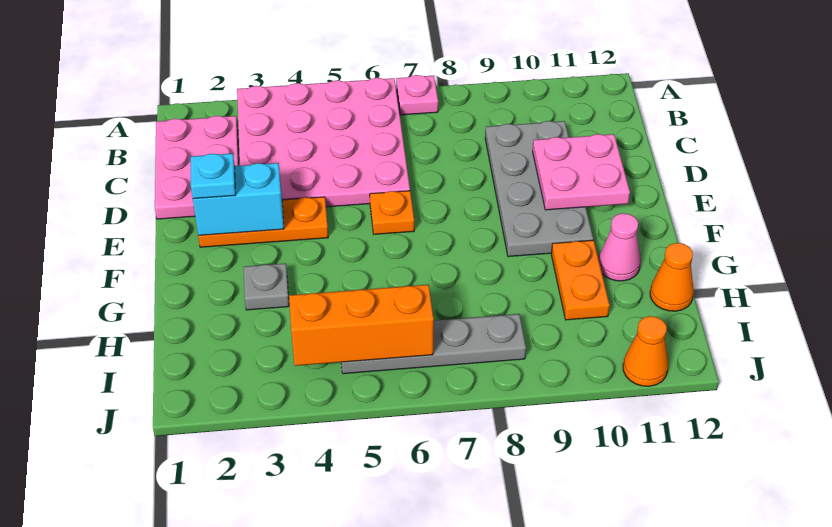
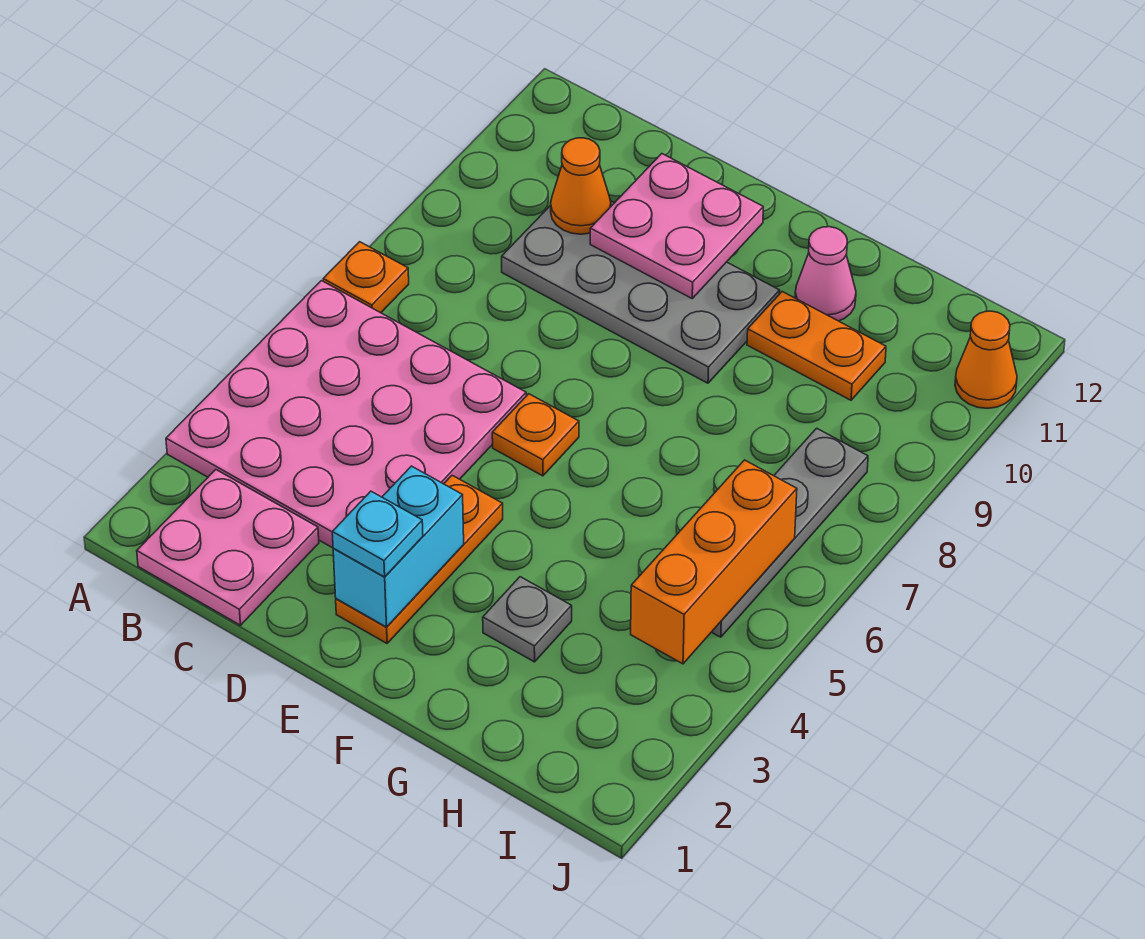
pink 1x1 plate [396,75,438,115] -> orange 1x1 plate [323,242,409,313]
pink 2x3 plate [155,116,239,219] -> pink 2x2 plate [137,470,319,625]
orange 1x1 cone [650,243,694,311] -> orange 1x1 cone moved to [551,138,611,234]

